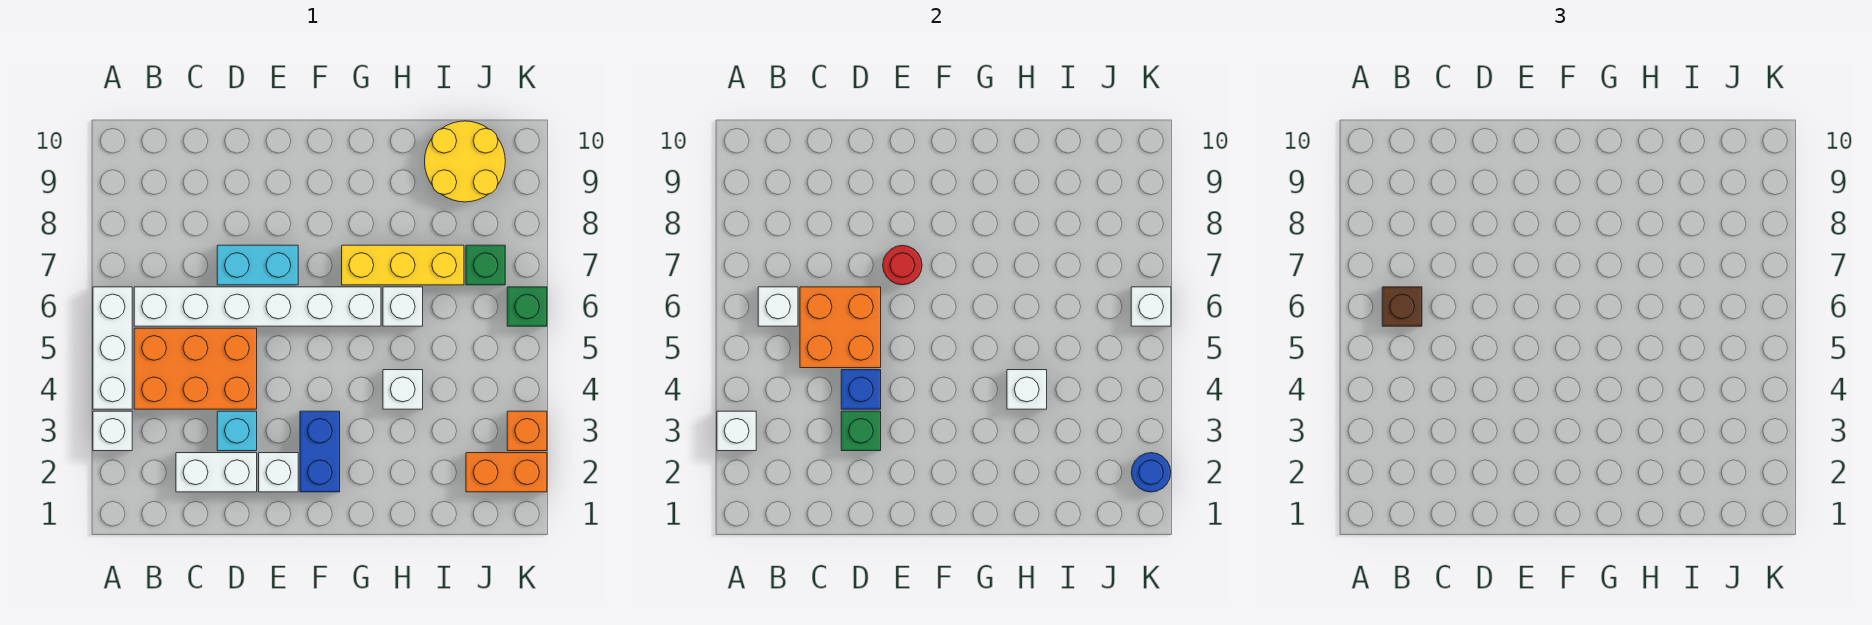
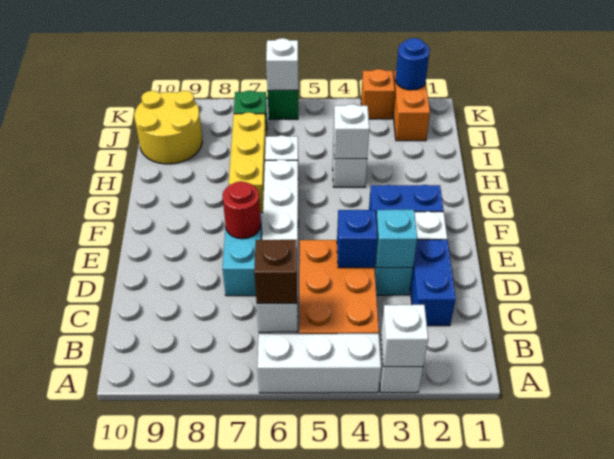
white 1x2 brick [176,453,257,492] -> blue 1x2 brick [410,240,456,326]
orange 2x2 brick [800,287,881,368] -> none
green 1x1 brick [841,411,881,451] -> cyan 1x1 brick [376,209,417,268]

